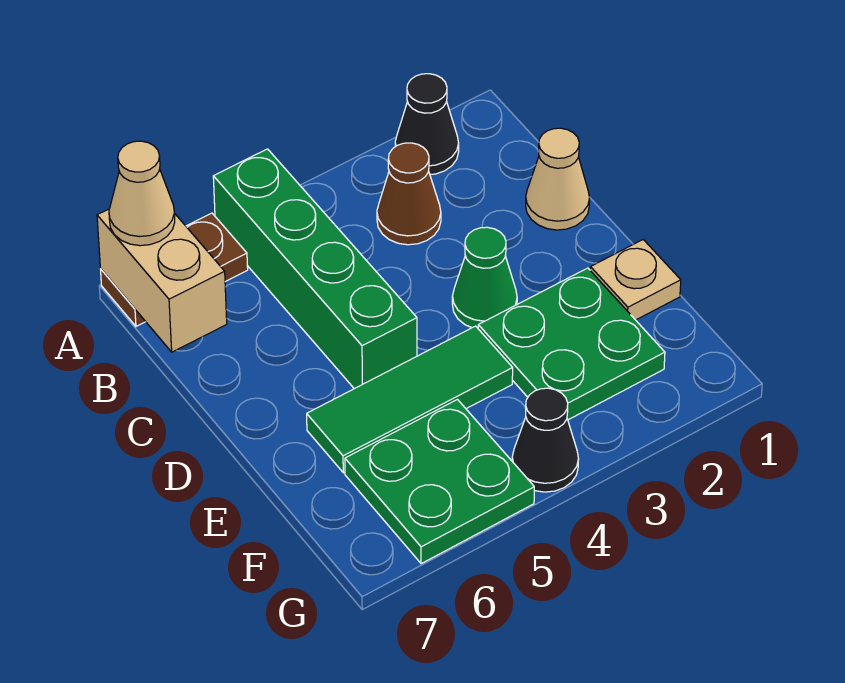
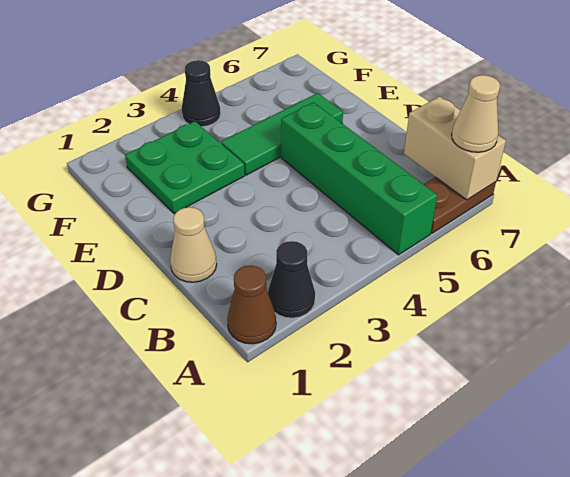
brown 1x1 cone [377,143,441,245] -> brown 1x1 cone moved to [227,266,276,344]
green 1x1 cone [452,227,517,328] -> none
tan 1x1 plate [590,240,681,320] -> none
green 2x2 plate [345,400,534,564] -> none

